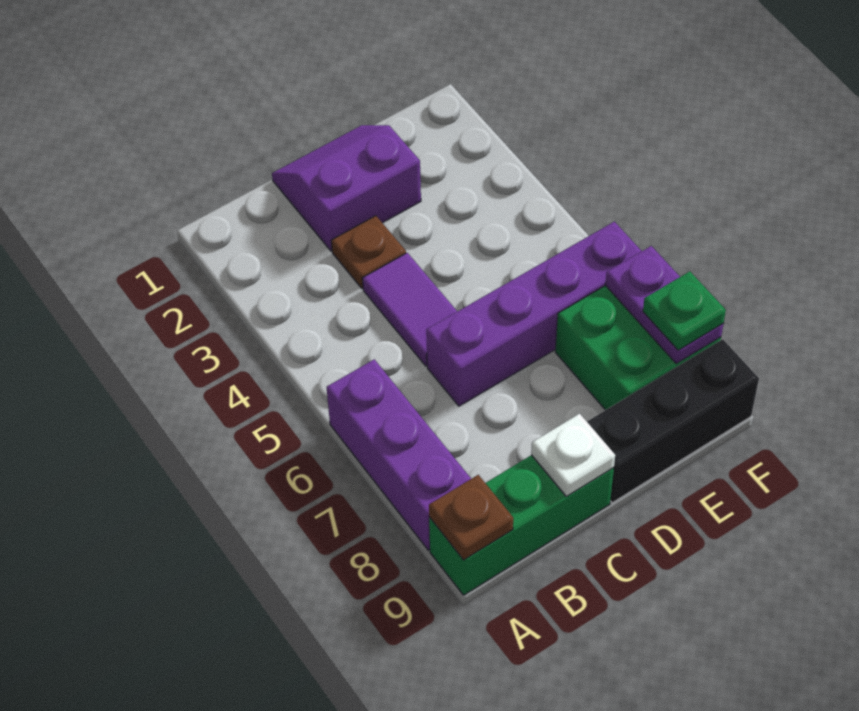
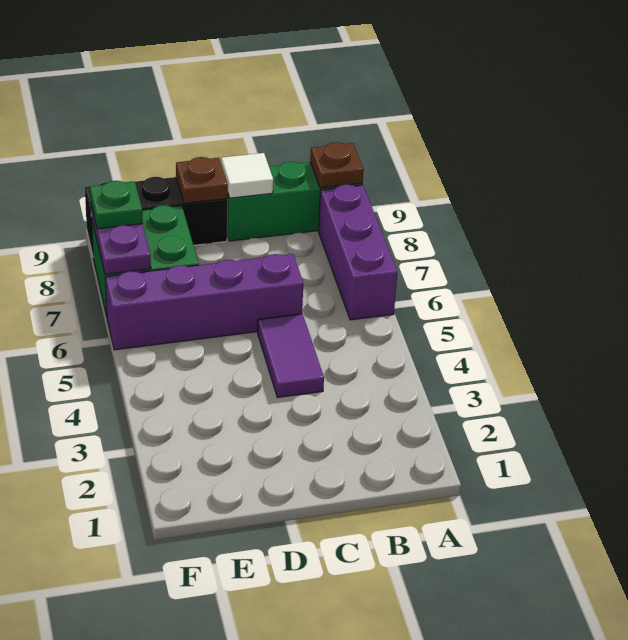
purple 2x2 slope [272,125,421,251] -> none
brown 1x1 plate [331,216,406,288] -> brown 1x1 plate moved to [176,157,228,203]
white 1x1 plate [531,414,615,497] -> white 1x1 tile [221,153,273,198]

